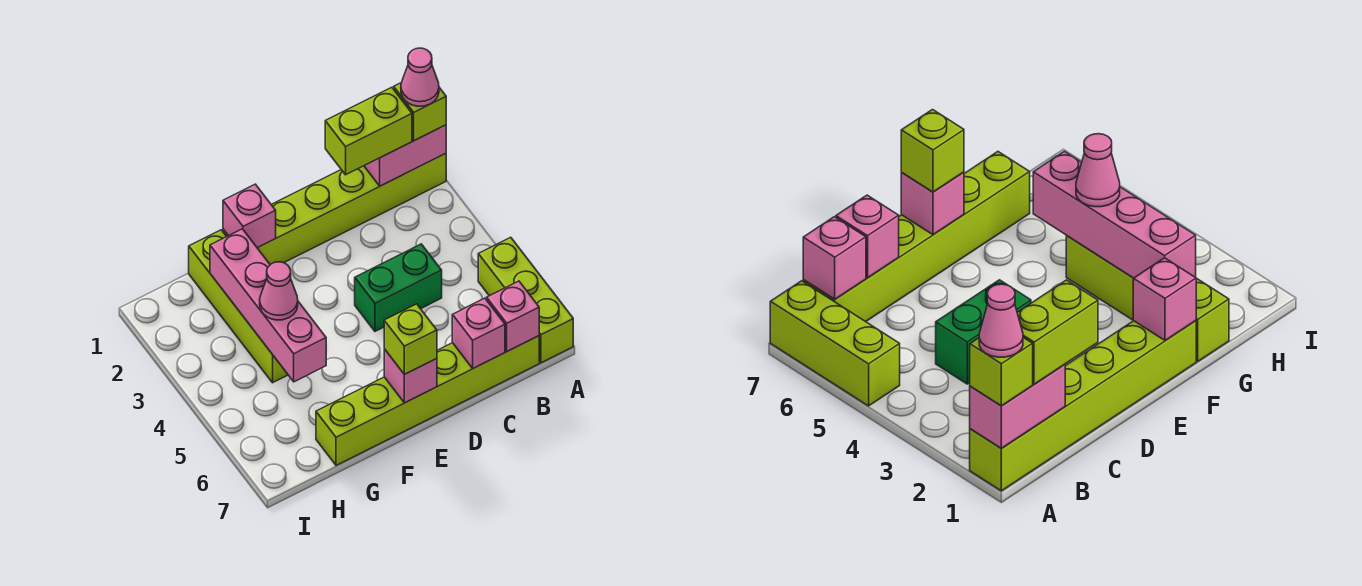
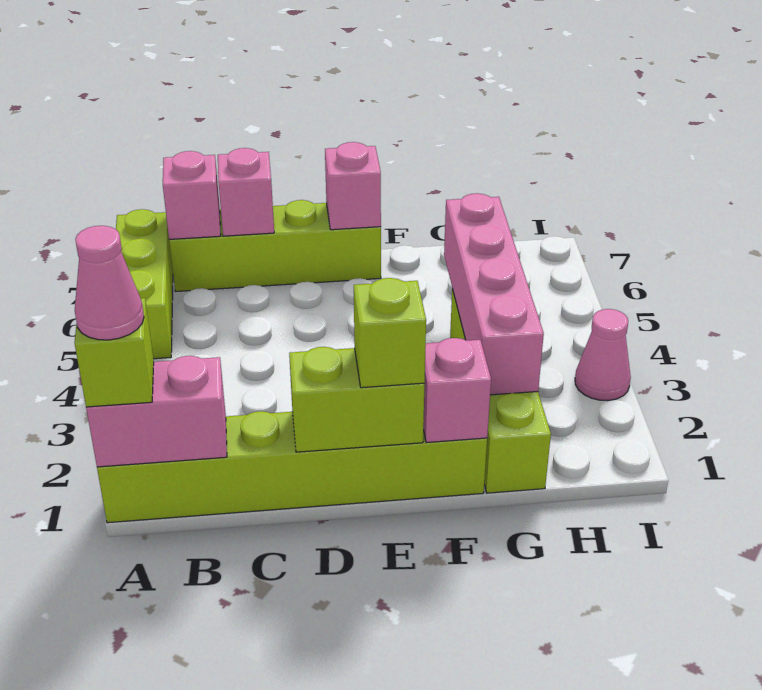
lime 1x2 brick [325,87,412,175] -> lime 1x2 brick moved to [289,347,425,452]
lime 1x6 brick [316,336,539,465] -> lime 1x4 brick [169,200,381,292]
green 1x2 brick [355,244,442,331] -> none
lime 1x1 brick [384,304,437,374] -> lime 1x1 brick moved to [354,278,426,388]
pink 1x1 cone [260,262,298,320] -> pink 1x1 cone moved to [575,309,631,401]

